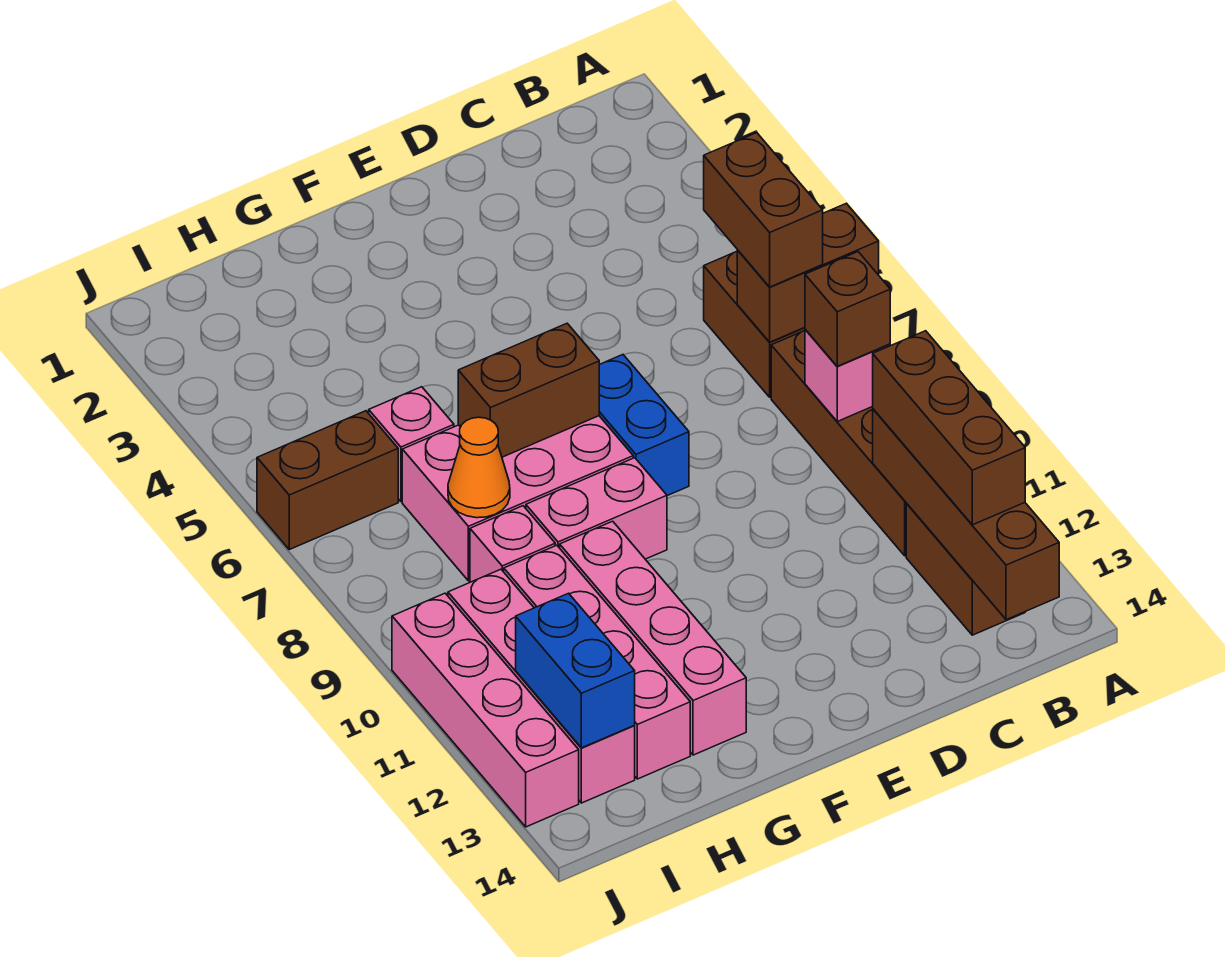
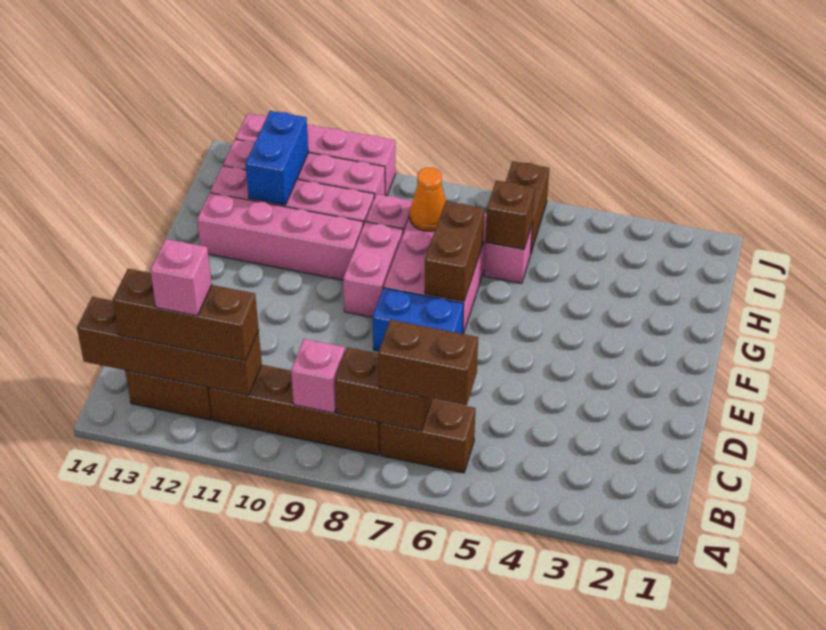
brown 1x2 brick [737,203,879,342] -> brown 1x2 brick turned to [335,347,432,431]
brown 1x1 brick [805,252,890,366] -> brown 1x1 brick moved to [486,180,535,250]
none -> pink 1x1 brick [150,239,212,316]
blue 1x2 brick [516,593,635,748] -> blue 1x2 brick turned to [246,111,308,205]

